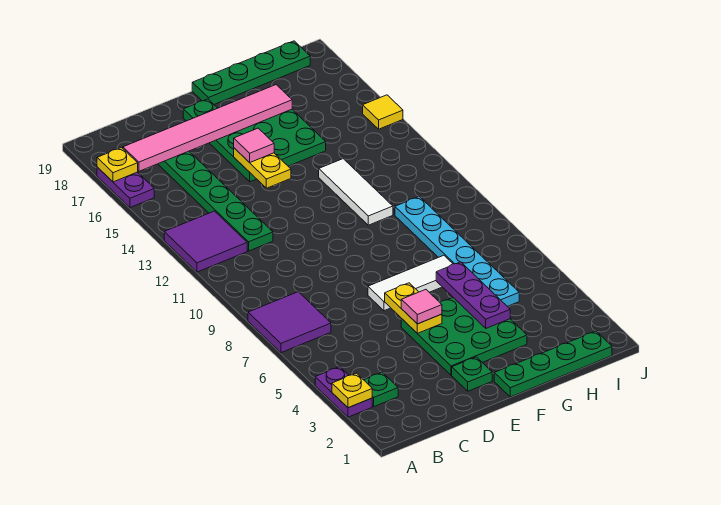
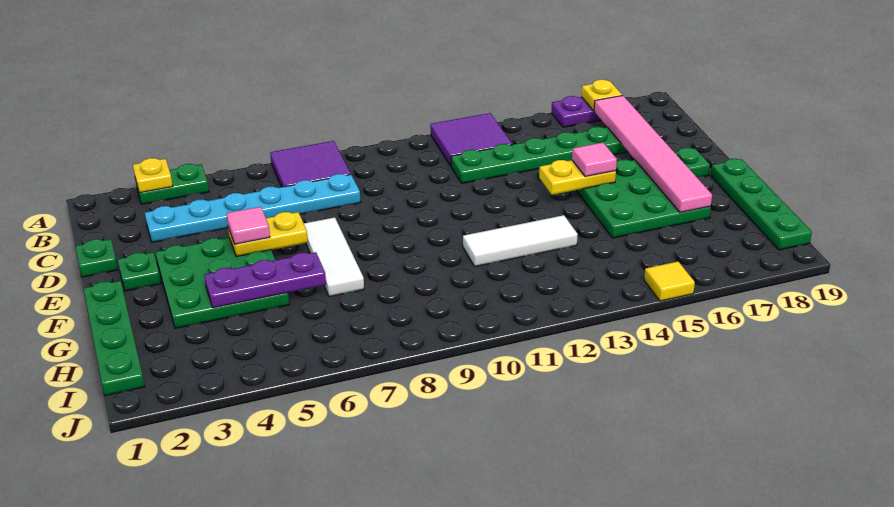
purple 1x2 plate [315,367,372,417] -> green 1x2 plate [135,164,209,204]
green 1x1 plate [364,372,398,407] -> green 1x1 plate moved to [76,239,118,277]
cyan 1x6 plate [395,196,519,306] -> cyan 1x6 plate moved to [145,174,361,242]

